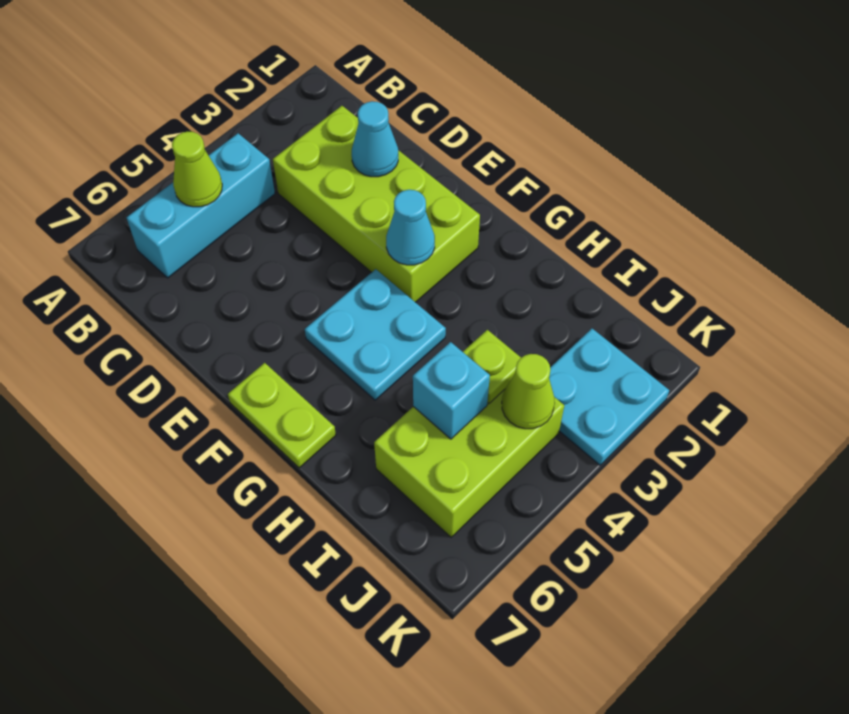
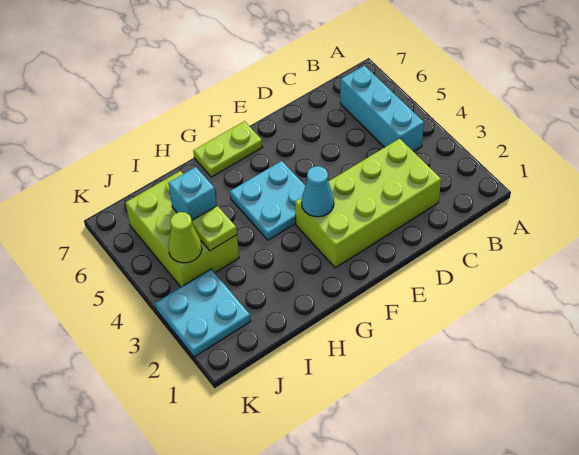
lime 1x1 cone [172,132,222,207] -> none
cyan 1x1 cone [352,101,398,177] -> none

